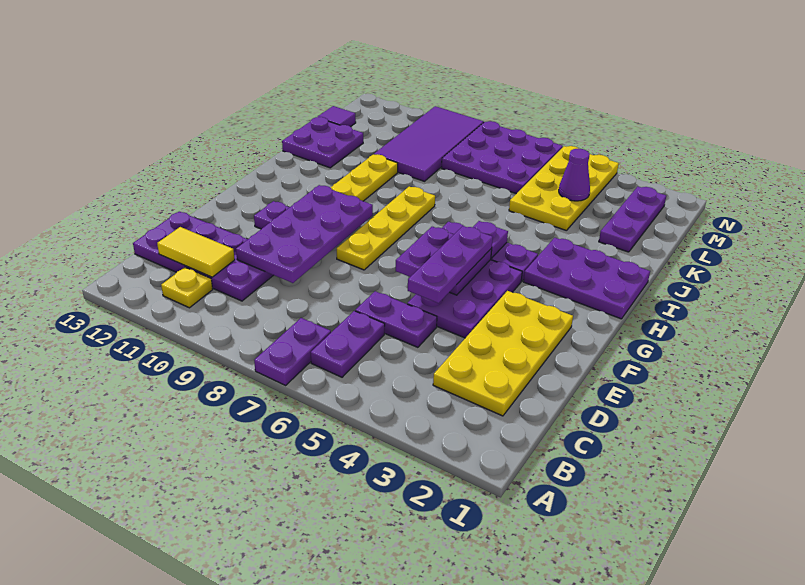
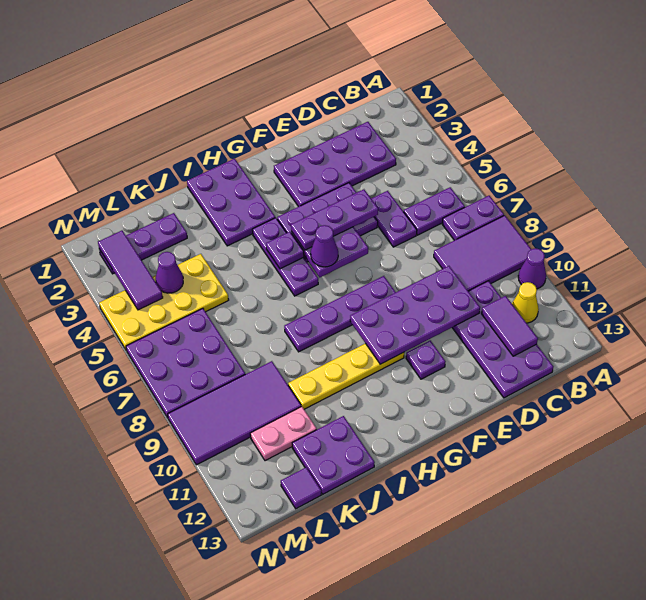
none -> purple 2x3 tile [434,215,531,291]
none -> purple 1x1 cone [518,248,546,289]
yellow 1x1 plate [161,267,213,308] -> yellow 1x1 cone [512,282,539,323]
yellow 2x4 plate [433,291,573,416] -> purple 2x4 plate [274,122,396,207]
yellow 1x2 tile [157,227,235,277] -> purple 1x2 tile [481,296,538,356]
yellow 1x4 plate [337,187,435,270] -> purple 1x4 plate [284,276,396,352]
none -> purple 1x1 cone [311,225,338,267]
none -> pink 1x2 plate [250,406,317,461]
none -> purple 1x3 tile [98,231,163,310]

